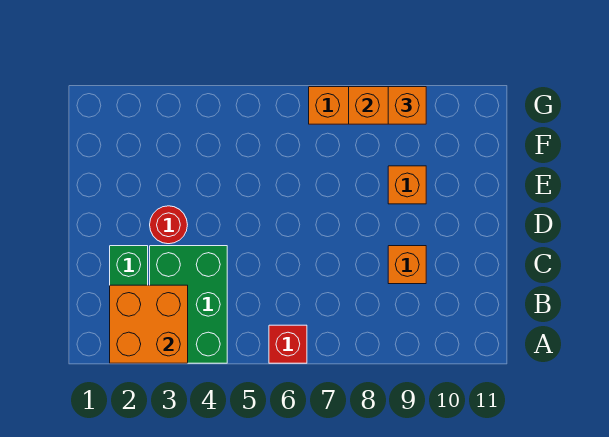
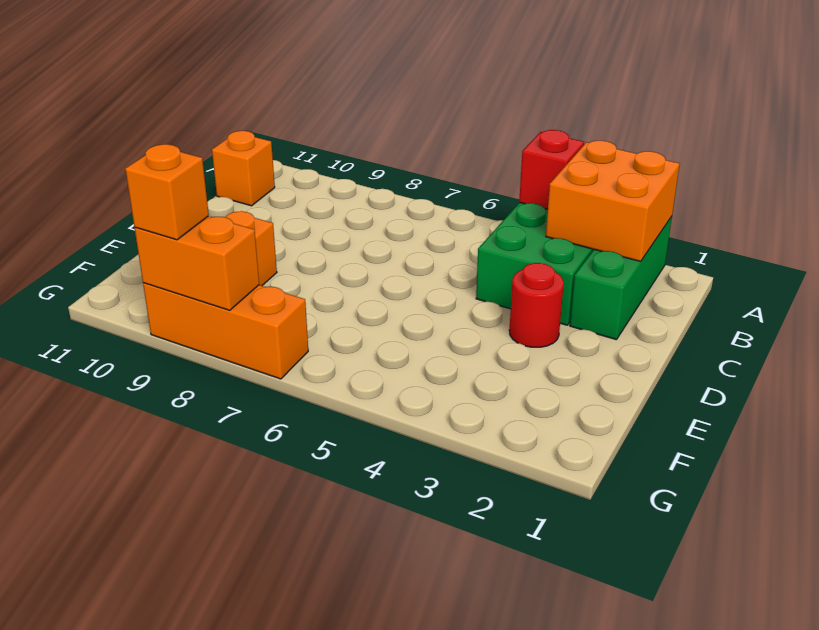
red 1x1 brick [269,325,307,363] -> red 1x1 brick moved to [519,130,584,209]
orange 1x1 brick [388,246,426,284] -> orange 1x1 brick moved to [212,131,275,206]

